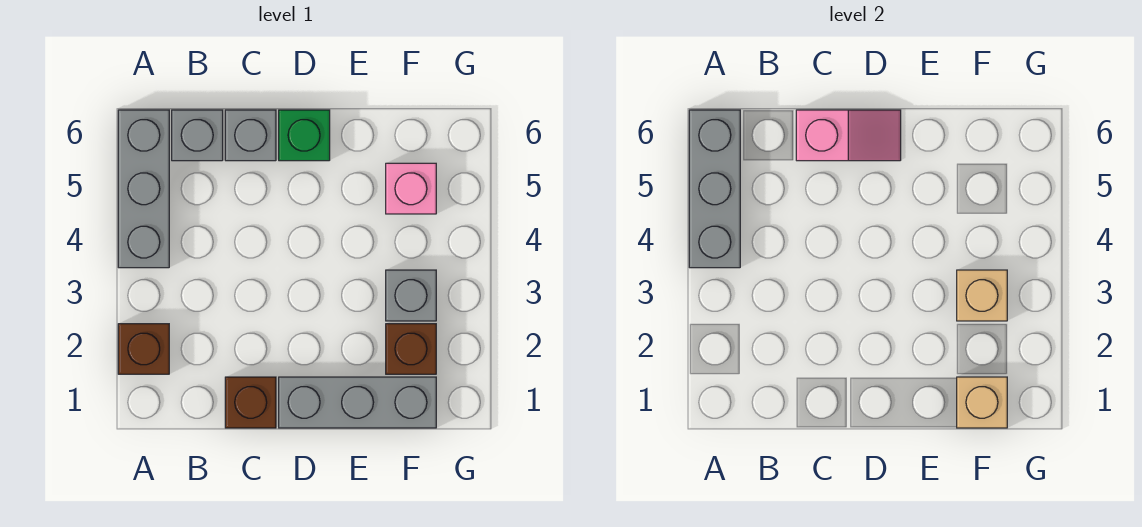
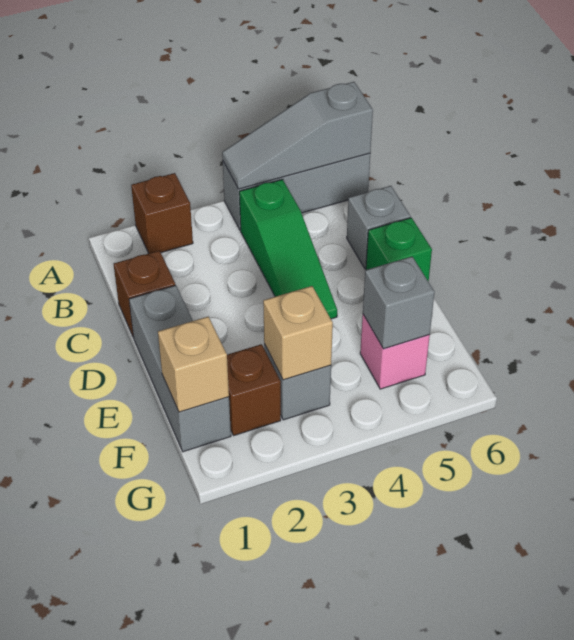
grey 1x3 brick [689,110,740,268] -> grey 1x3 slope [222,82,373,189]
none -> green 1x3 slope [239,179,337,319]
grey 1x1 brick [172,110,223,161] -> grey 1x1 brick moved to [363,257,435,349]
pink 1x2 slope [796,110,901,161] -> none

